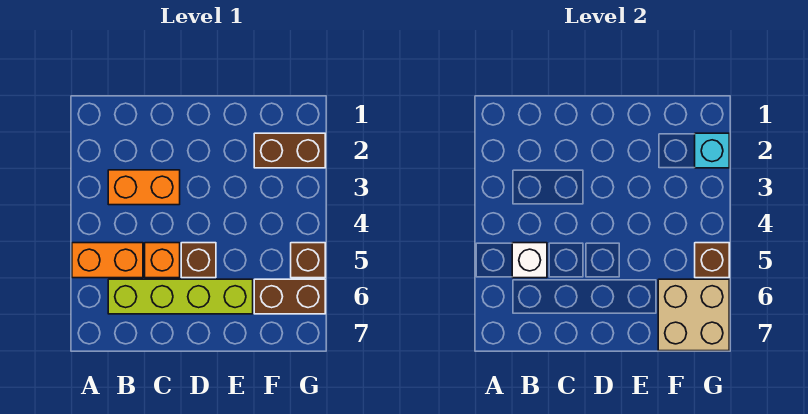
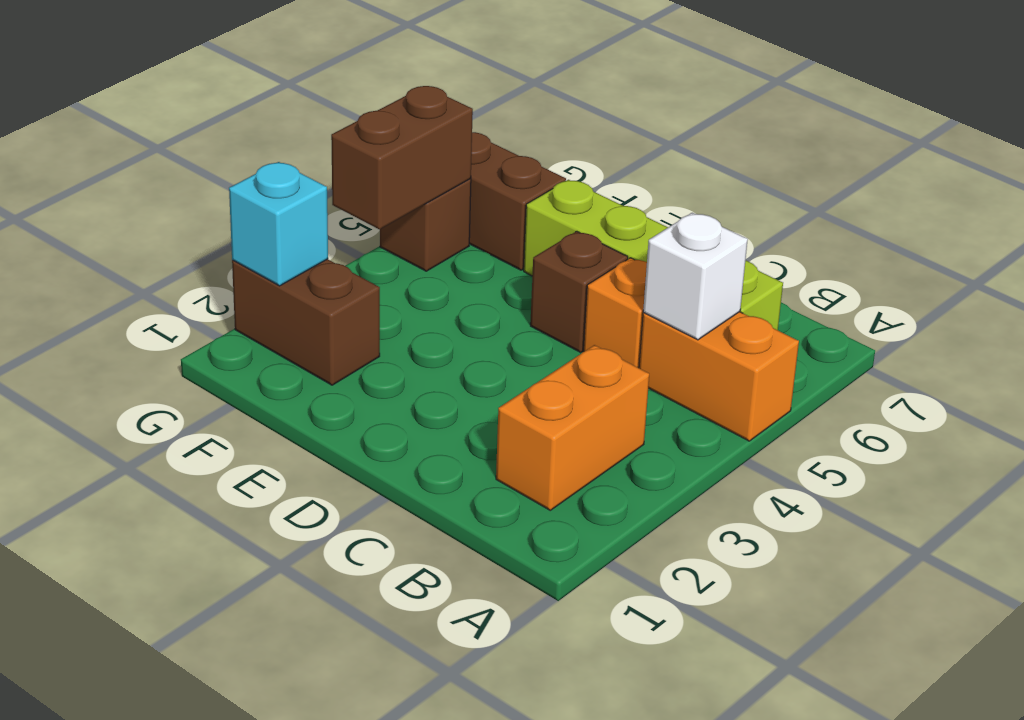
orange 1x2 brick [108,170,180,205] -> orange 1x2 brick turned to [496,345,649,510]
tan 2x2 brick [658,279,729,351] -> none
brown 1x1 brick [695,243,729,278] -> brown 1x2 brick [331,86,473,229]

